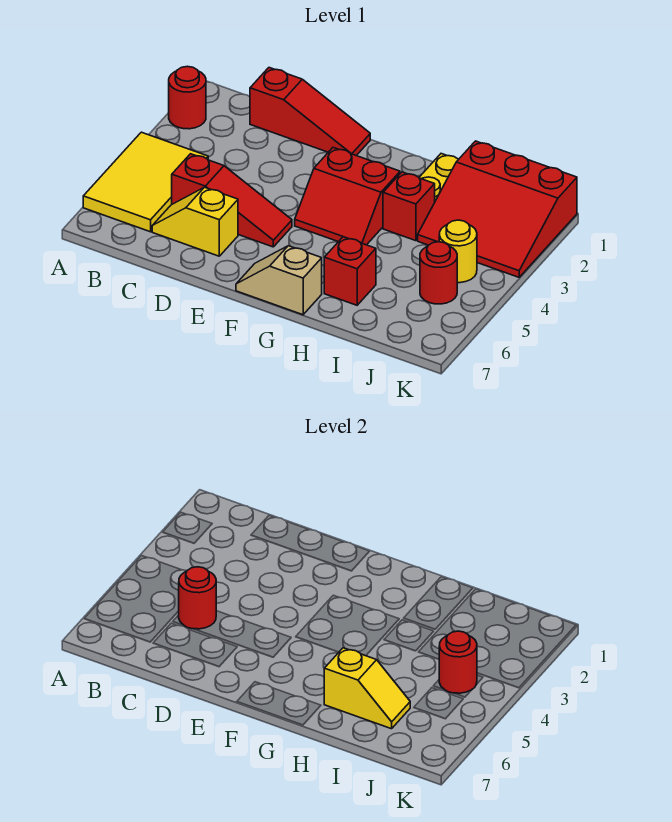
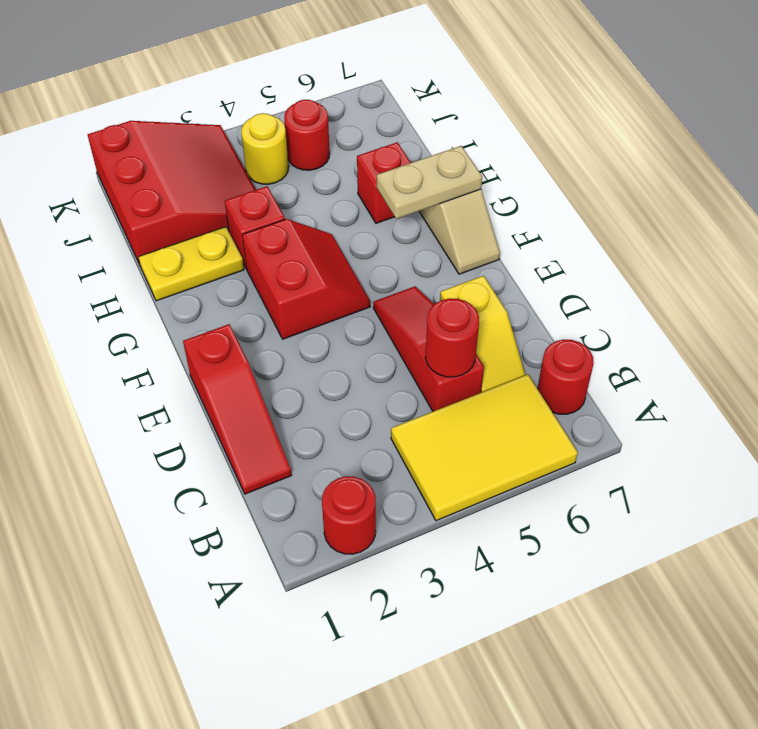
red 1x3 slope [250,68,370,156] -> red 1x3 slope turned to [183,324,292,494]
none -> tan 1x2 plate [377,146,482,219]
yellow 1x2 slope [324,648,410,729] -> none
red 1x1 round brick [439,631,477,693] -> red 1x1 round brick moved to [537,339,594,414]

